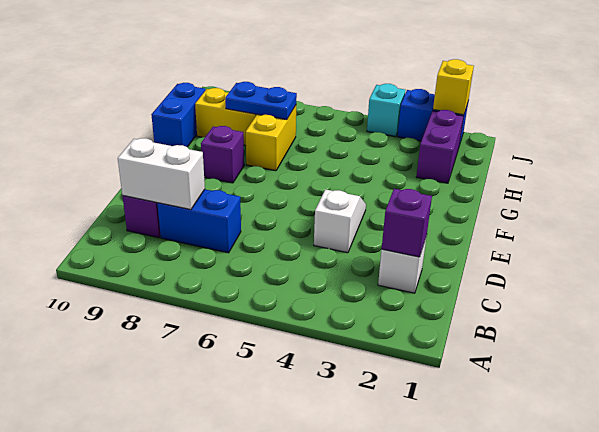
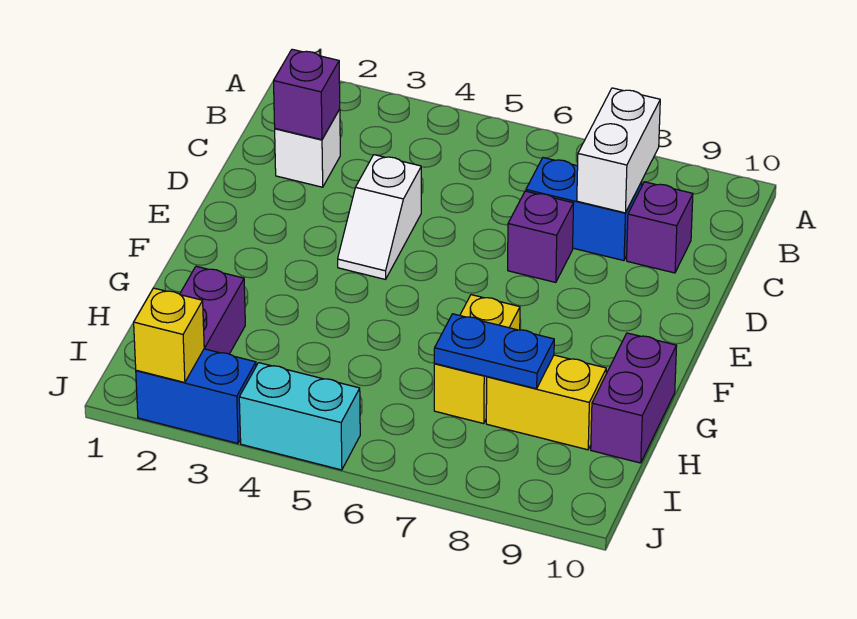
white 1x2 brick [118,138,205,210] -> white 1x2 brick turned to [577,88,660,213]
purple 1x1 brick [201,126,244,183] -> purple 1x1 brick moved to [508,191,574,282]
blue 1x2 brick [151,83,205,147] -> purple 1x2 brick [591,333,677,463]
cyan 1x1 brick [367,84,405,137] -> cyan 1x2 brick [239,363,360,470]

